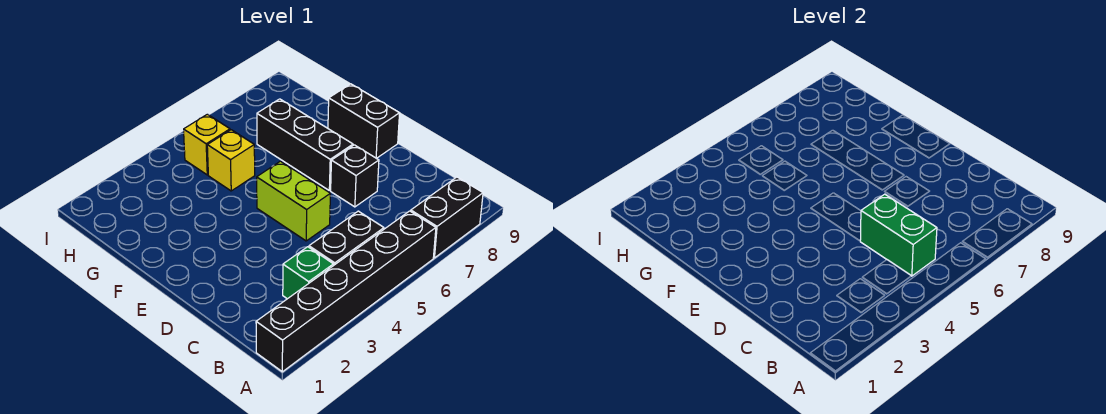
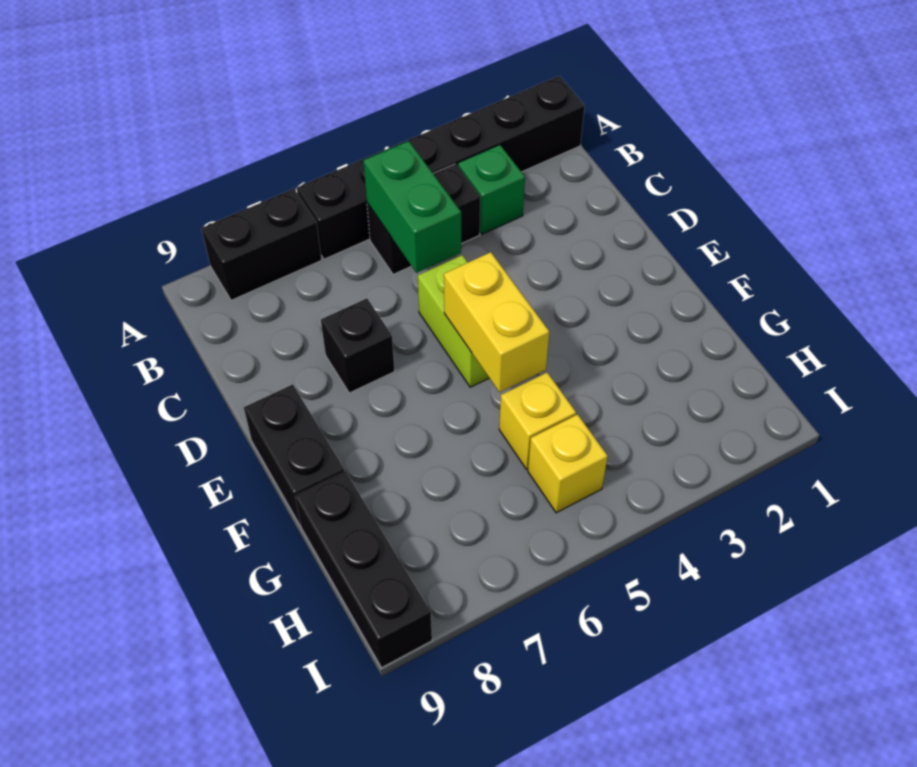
none -> yellow 1x2 brick [444,252,549,392]
black 1x3 brick [257,99,353,190] -> black 1x3 brick moved to [295,471,432,668]

